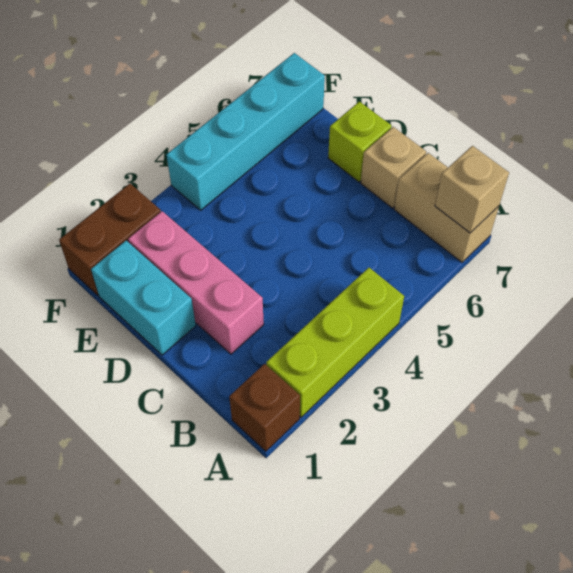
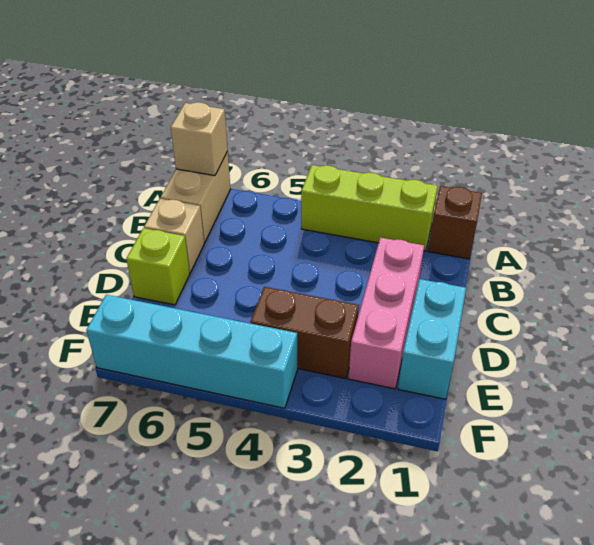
brown 1x2 brick [59,184,161,295] -> brown 1x2 brick moved to [251,287,359,379]

